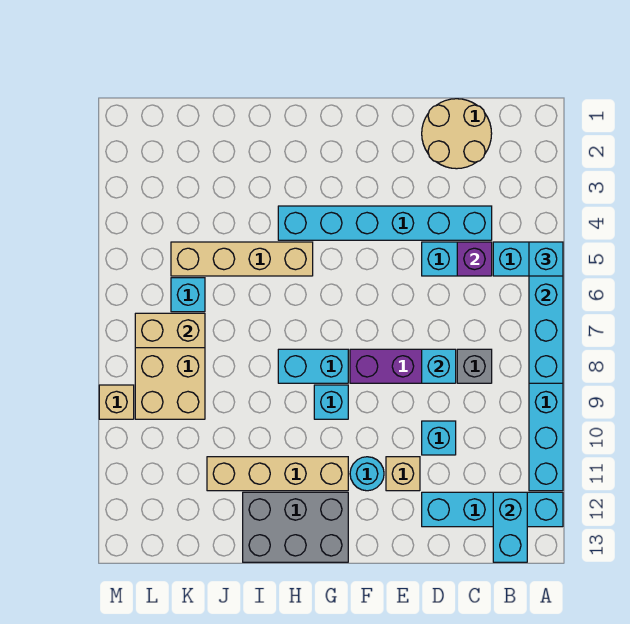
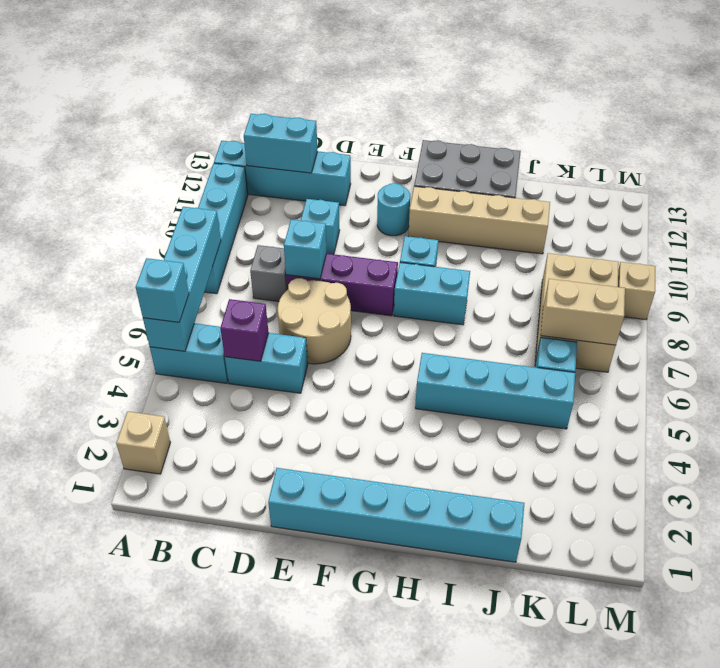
cyan 1x2 brick [493,492,527,562] -> cyan 1x2 brick turned to [244,114,317,173]
tan 2x2 round brick [422,99,492,169] -> tan 2x2 round brick moved to [278,278,351,364]
cyan 1x6 brick [278,206,492,240] -> cyan 1x6 brick moved to [268,468,524,562]
tan 1x1 brick [386,457,420,491] -> tan 1x1 brick moved to [116,412,170,474]
tan 1x4 brick [171,242,313,276] -> cyan 1x4 brick [415,353,575,429]

